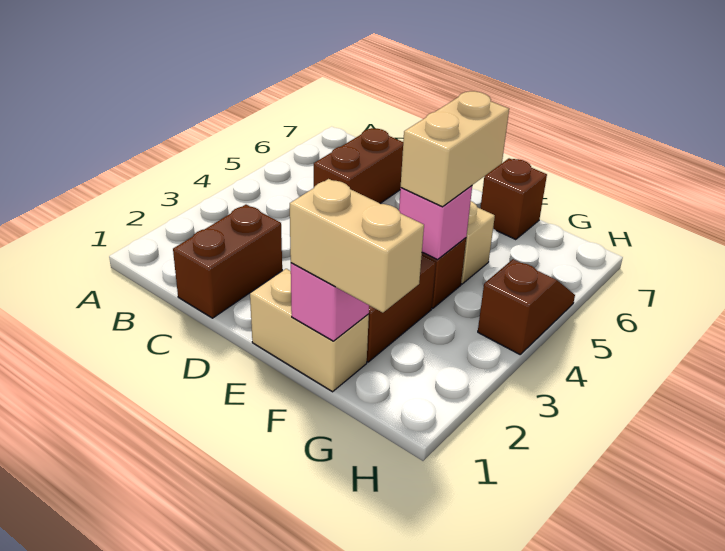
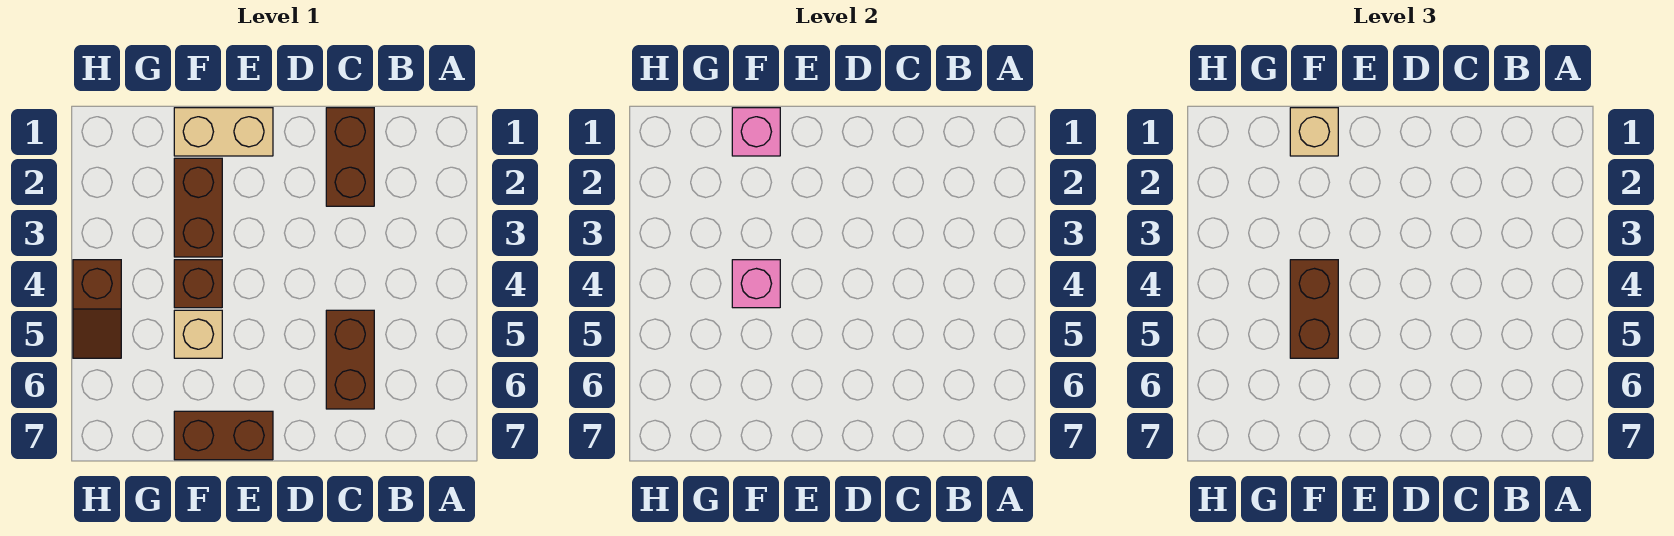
tan 1x2 brick [290,179,424,313] -> tan 1x1 brick [1290,108,1338,156]
tan 1x2 brick [401,91,509,207] -> brown 1x2 brick [1290,260,1338,358]
brown 1x1 brick [480,158,547,240] -> brown 1x2 brick [174,411,273,460]

